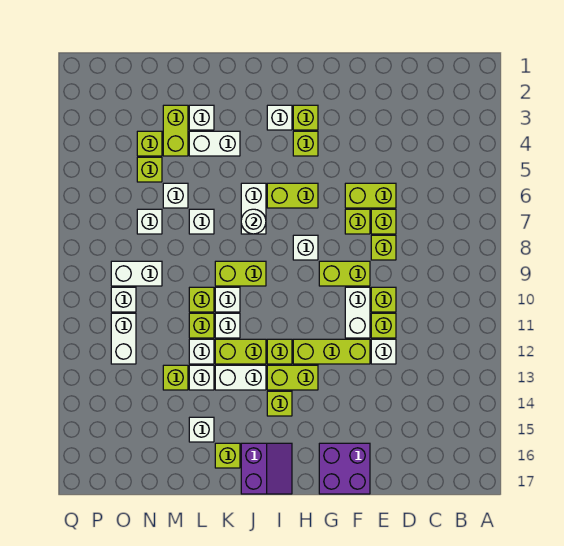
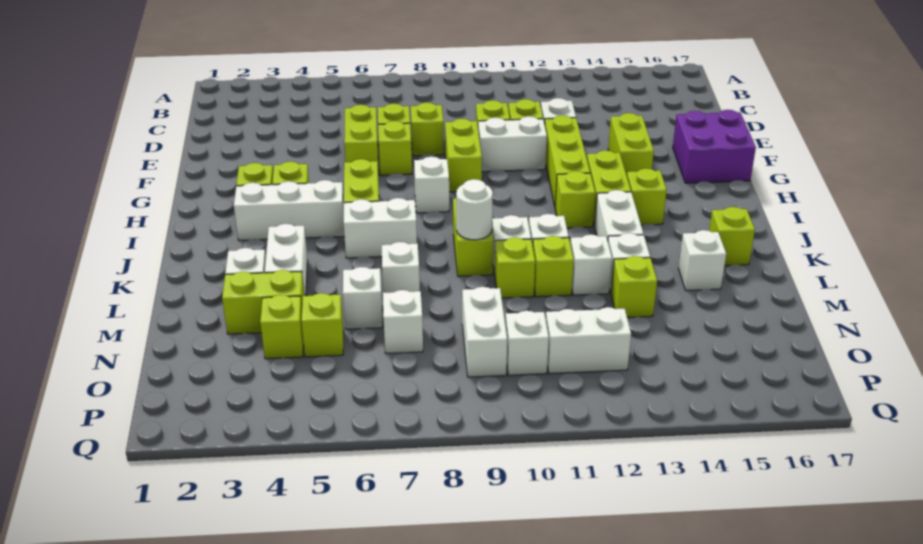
white 1x1 brick [267,105,292,130] -> white 1x3 brick [234,180,344,240]
purple 2x2 slope [241,443,292,494] -> none
white 1x1 round brick [241,209,266,234] -> white 1x1 round brick moved to [456,179,493,240]
lime 1x2 brick [215,339,266,364] -> lime 1x2 brick moved to [608,113,654,175]

